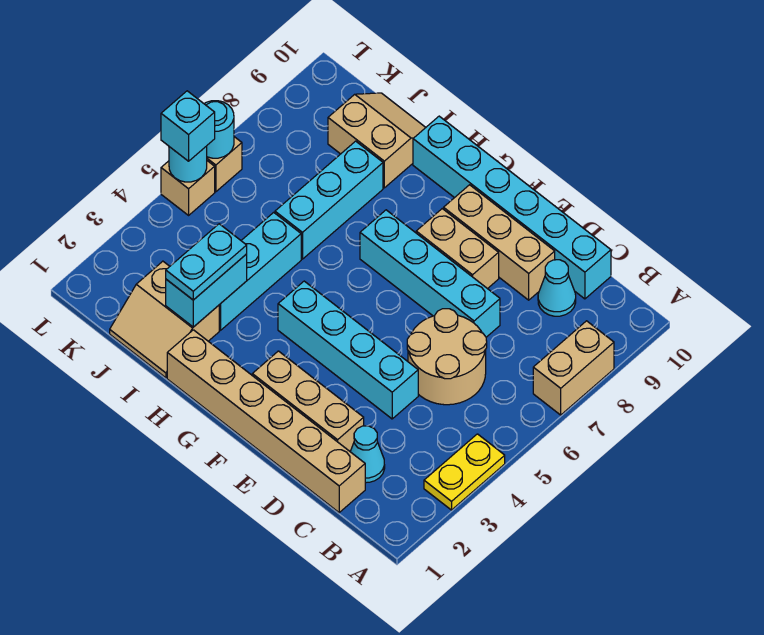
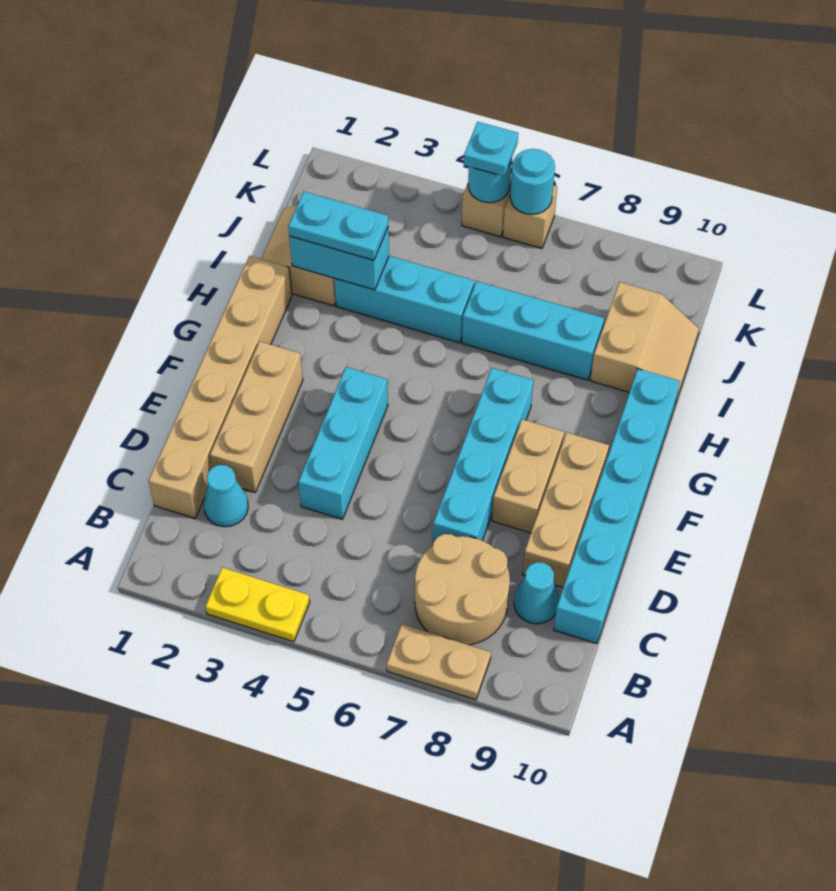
tan 1x2 brick [533,321,614,415] -> tan 1x2 plate [386,624,491,700]
tan 2x2 round brick [407,309,487,405] -> tan 2x2 round brick moved to [415,534,510,645]
cyan 1x4 brick [278,281,418,419] -> cyan 1x3 brick [298,367,388,519]
cyan 1x1 brick [161,91,215,161] -> cyan 1x1 plate [464,122,518,176]

